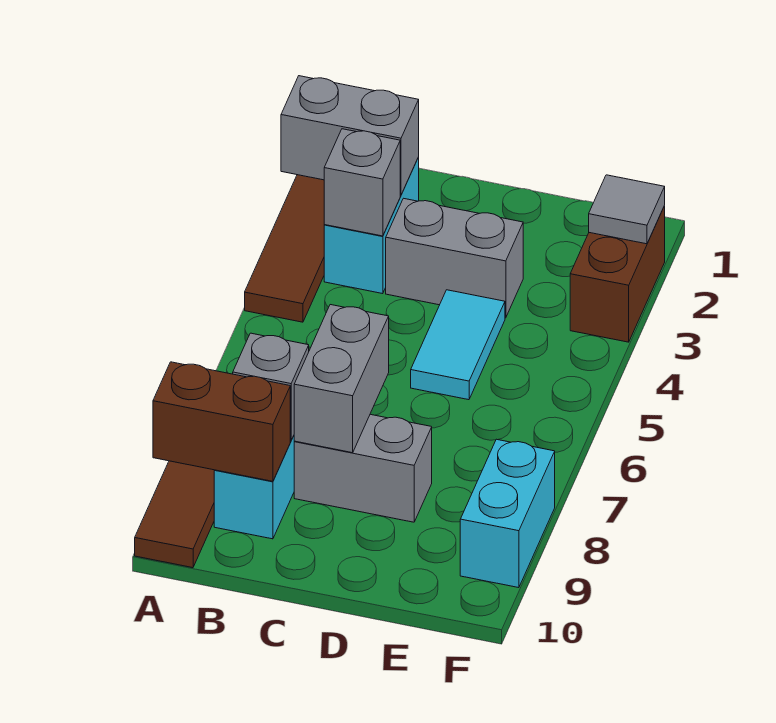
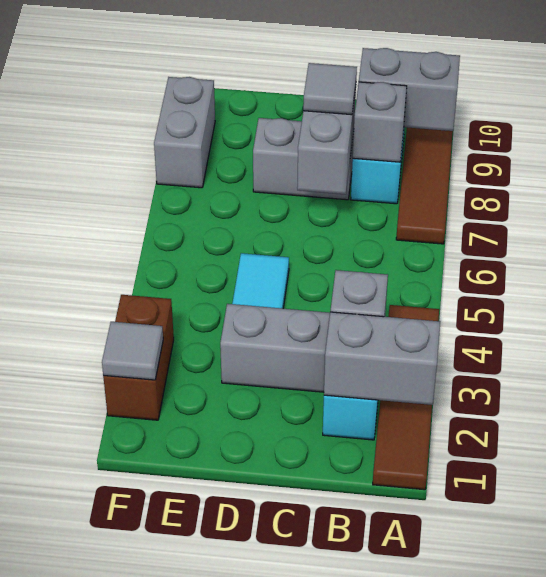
brown 1x2 brick [153,362,290,481] -> grey 1x2 brick [359,48,460,131]
none -> grey 1x1 tile [303,63,357,115]
cyan 1x2 brick [460,439,555,588] -> grey 1x2 brick [154,77,215,188]

